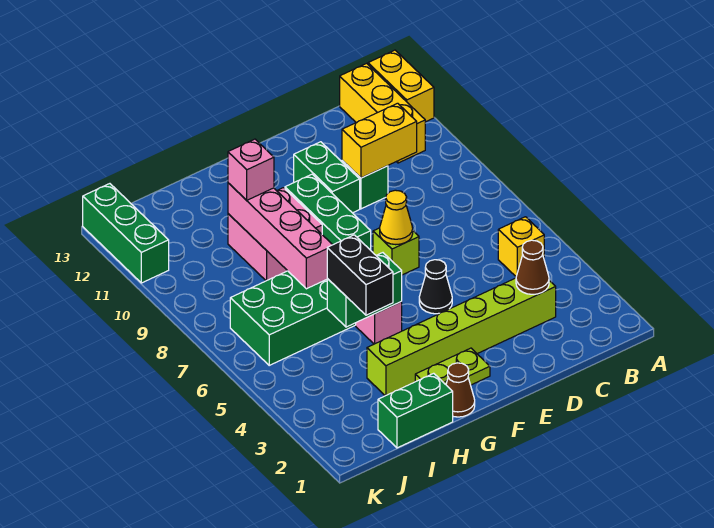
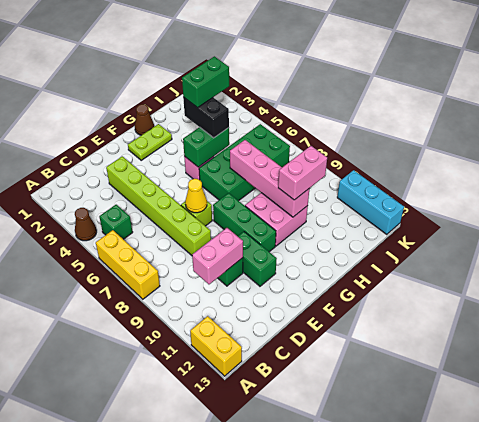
yellow 1x1 brick [498,217,544,276] -> green 1x1 brick [99,205,133,239]
yellow 1x3 brick [340,63,425,163] -> yellow 1x3 brick moved to [96,230,160,299]
lime 1x6 brick [367,278,556,396] -> lime 1x6 brick turned to [106,156,211,255]
brown 1x1 cone [516,240,549,294] -> brown 1x1 cone moved to [75,208,97,241]
yellow 1x2 brick [342,103,417,178] -> pink 1x2 brick [192,228,243,284]
black 1x1 cone [419,260,452,314] -> none
green 1x2 brick [378,373,453,448] -> green 1x2 brick moved to [182,56,229,108]
pink 1x1 brick [228,139,274,200] -> pink 1x2 brick [278,146,327,200]
green 1x3 brick [83,184,169,283] -> cyan 1x3 brick [337,170,404,235]

